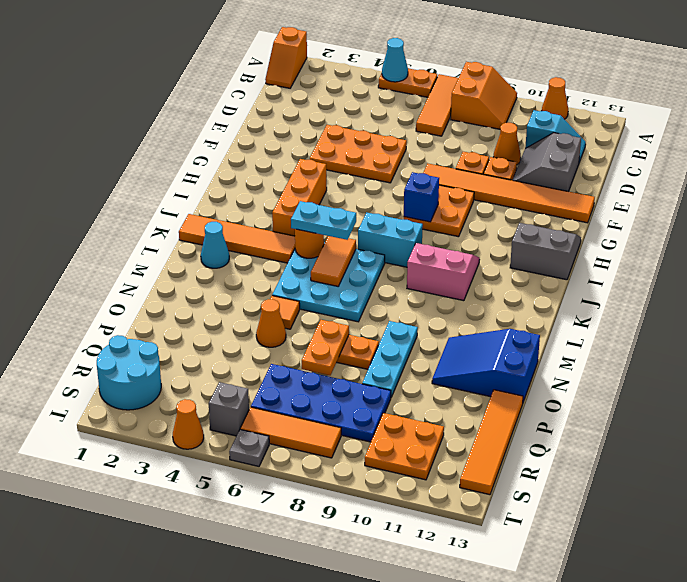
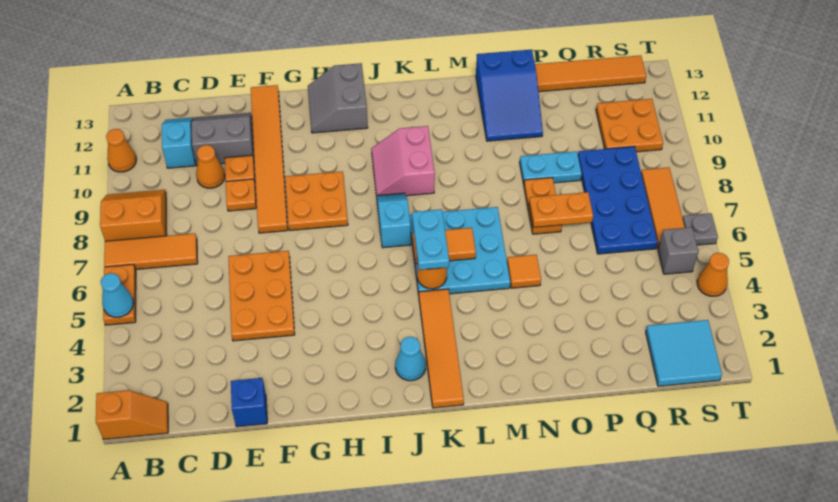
grey 2x2 slope [513,133,581,192] -> grey 2x2 slope turned to [191,113,254,165]
orange 1x3 brick [272,159,327,236] -> none
blue 1x1 brick [404,172,439,222] -> blue 1x1 brick moved to [231,378,267,427]
cyan 1x2 brick [358,213,423,267] -> cyan 1x2 slope [377,193,411,248]
cyan 1x1 cone [201,222,229,268] -> cyan 1x1 cone moved to [395,337,426,381]
cyan 1x3 plate [362,321,418,397] -> cyan 1x2 plate [520,151,582,184]
orange 1x1 cone [256,299,286,347] -> none
cyan 2x2 round brick [97,335,161,410] -> cyan 2x2 tile [646,320,722,386]

